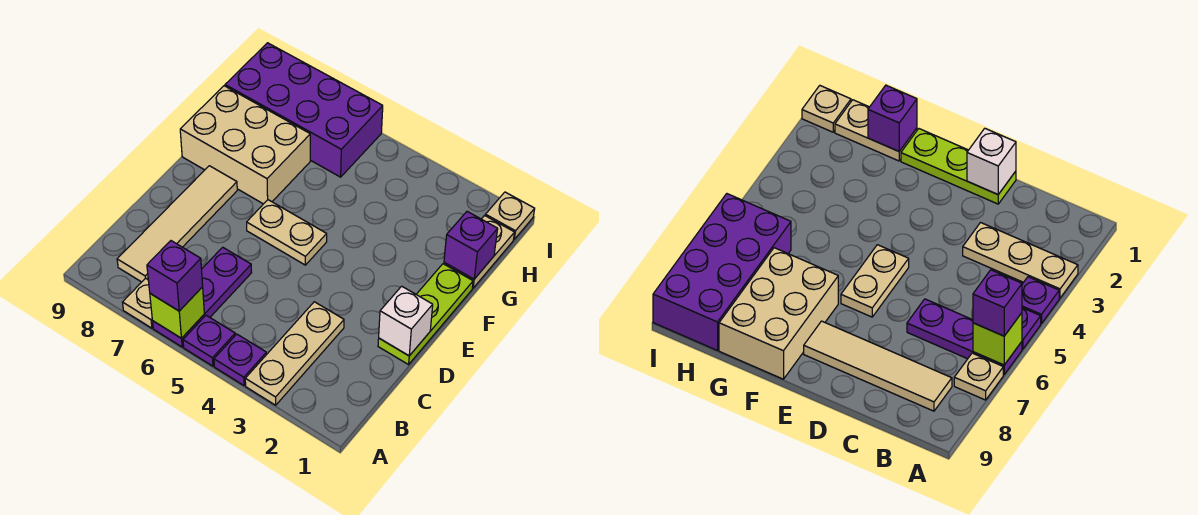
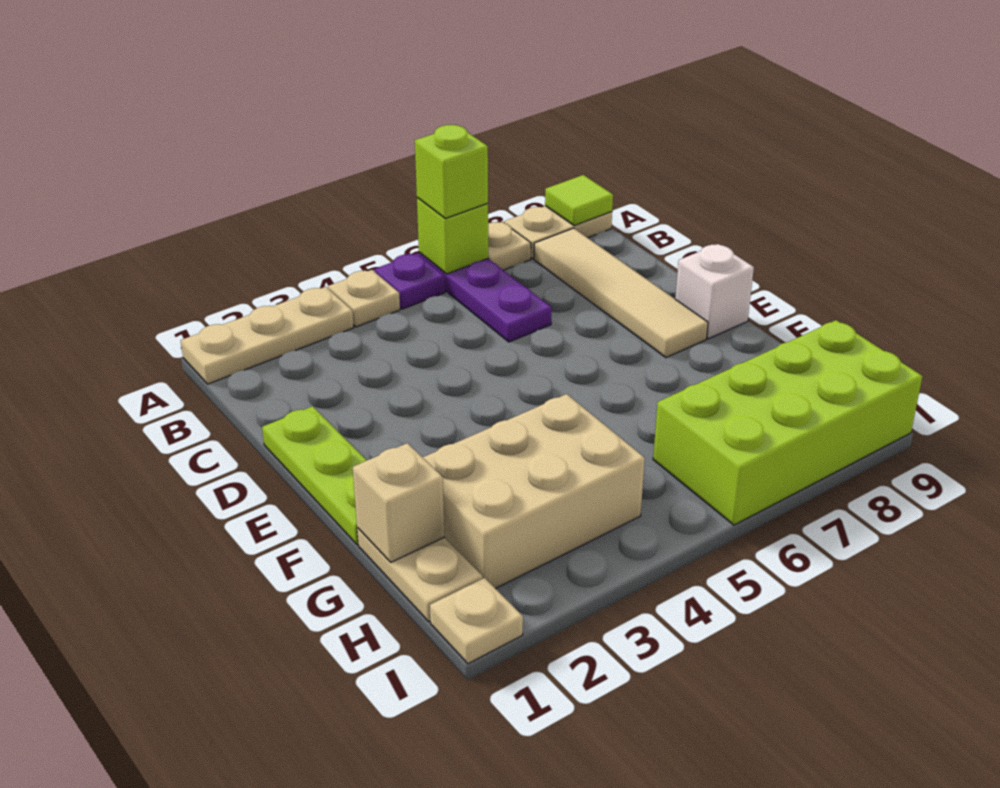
tan 1x3 plate [245,302,344,405] -> tan 1x3 plate turned to [181,287,354,384]
purple 1x1 plate [214,334,267,385] -> tan 1x1 plate [328,270,400,327]
purple 1x1 brick [147,241,203,311] -> lime 1x1 brick [415,125,488,218]
none -> lime 1x1 tile [545,175,613,226]
white 1x1 brick [379,286,433,356] -> white 1x1 brick moved to [675,244,754,339]
tan 1x2 plate [247,200,327,265] -> tan 1x2 plate moved to [504,206,612,259]
tan 2x3 brick [180,86,310,204] -> tan 2x3 brick moved to [423,394,645,589]
purple 1x1 brick [444,212,498,279] -> tan 1x1 brick [353,443,445,562]
purple 2x4 brick [225,43,383,177] -> lime 2x4 brick [653,320,923,525]

